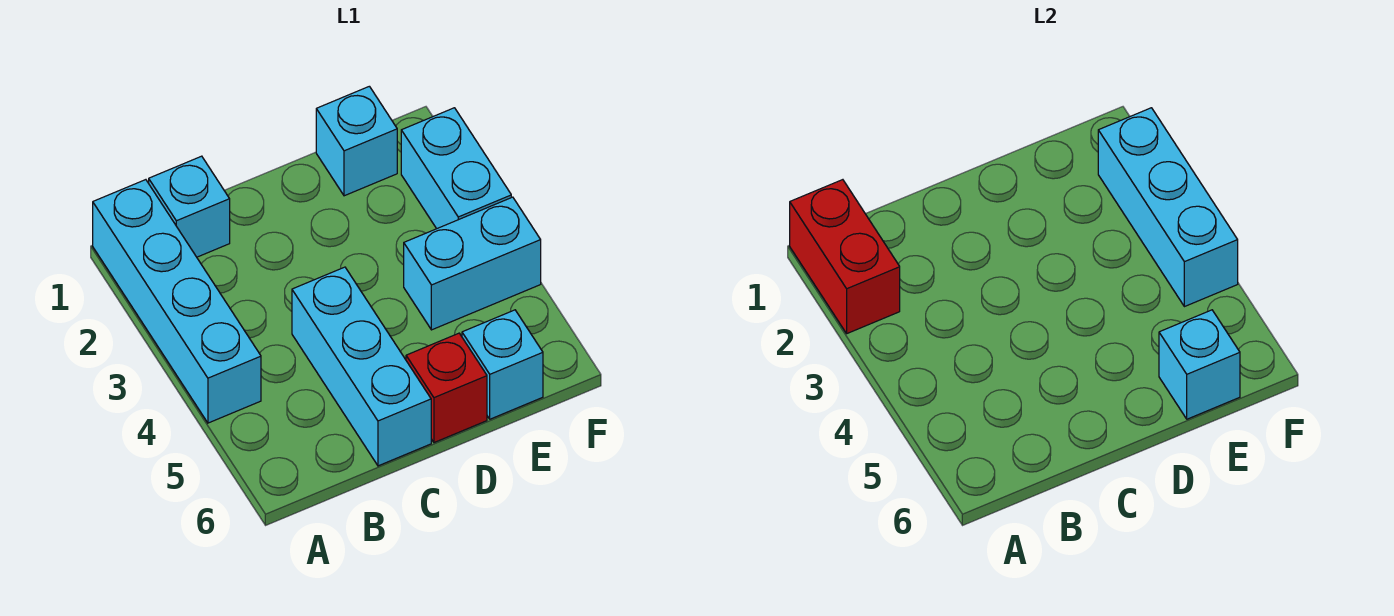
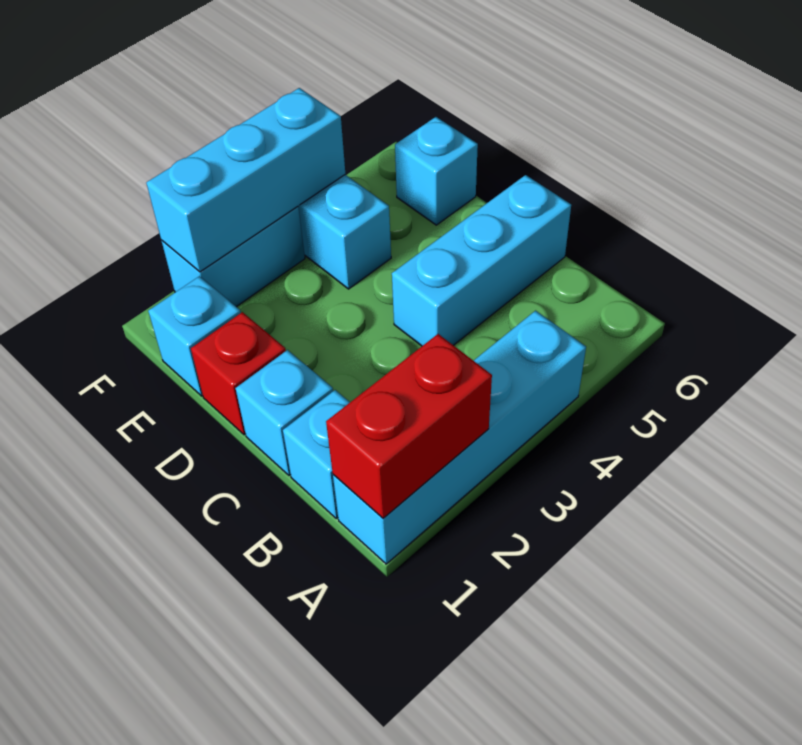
red 1x1 brick [406,333,487,443] -> red 1x1 brick moved to [191,312,286,435]
cyan 1x1 brick [1159,310,1240,419] -> cyan 1x1 brick moved to [236,350,333,475]

